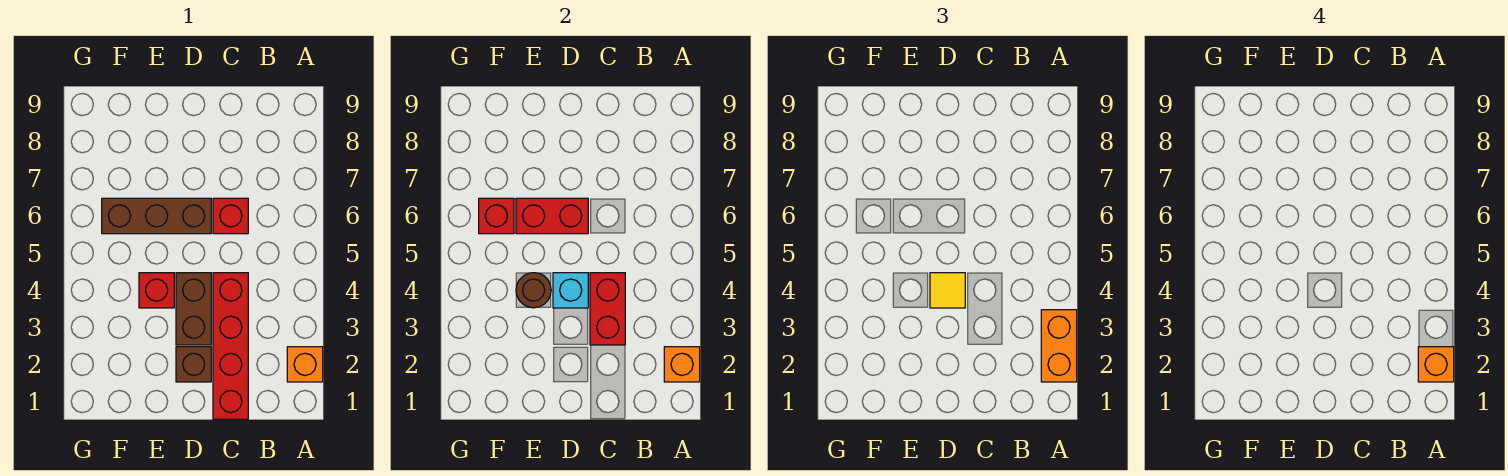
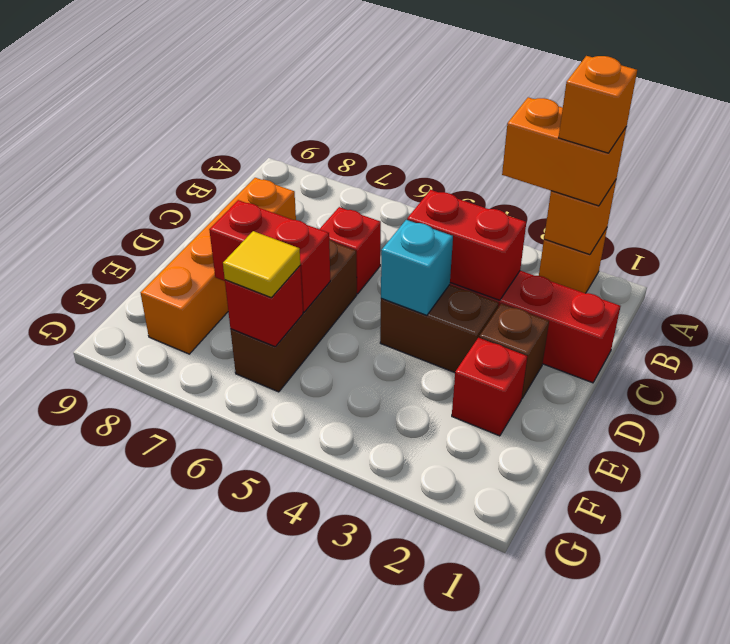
none -> orange 1x4 brick [141,178,296,354]
yellow 1x1 tile [930,273,965,308] -> yellow 1x1 tile moved to [223,231,300,298]
red 1x2 brick [516,198,588,234] -> red 1x2 brick turned to [209,200,330,312]
red 1x1 brick [139,273,174,308] -> red 1x1 brick moved to [452,338,527,436]
brown 1x1 round brick [516,273,551,308] -> none

